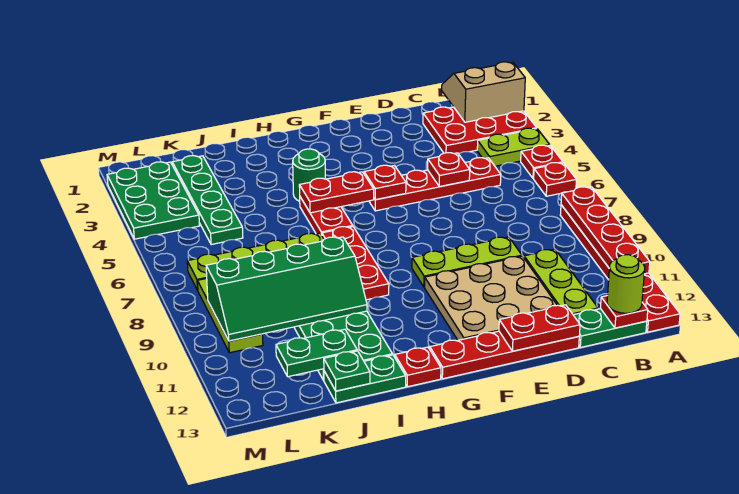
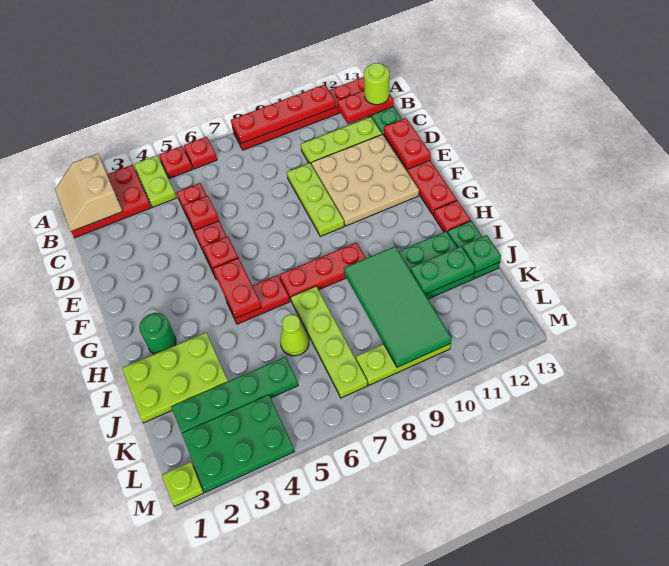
red 2x3 plate [423,107,537,154] -> red 2x3 plate turned to [72,165,151,238]
red 1x1 plate [600,296,648,328] -> red 1x2 plate [337,91,394,124]
green 1x1 round brick [293,149,325,201] -> green 1x1 round brick moved to [139,313,176,354]
none -> lime 2x3 plate [122,333,228,423]
green 2x4 slope [206,237,367,341] -> green 2x4 tile [344,247,451,367]
none -> lime 1x1 cone [280,314,309,356]
green 1x2 plate [276,329,357,377] -> green 1x2 plate turned to [410,246,475,294]
none -> lime 1x1 plate [162,462,204,506]

